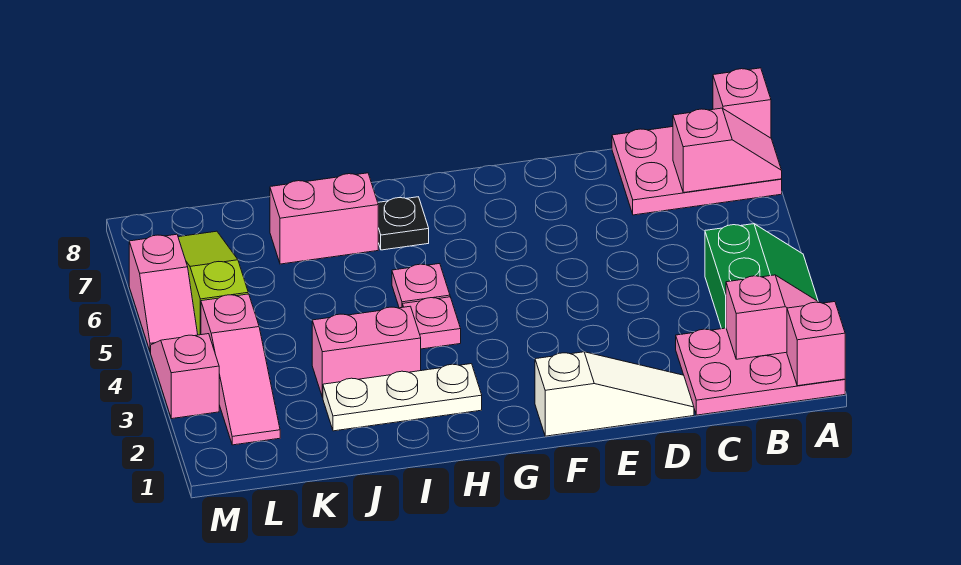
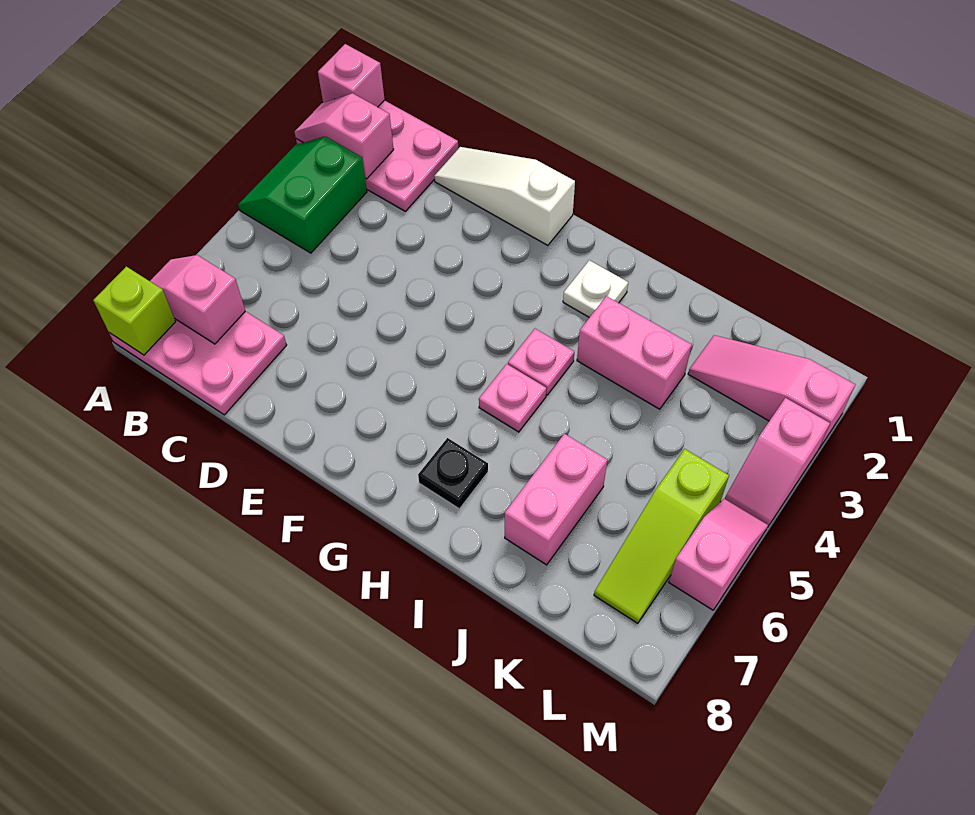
pink 1x1 brick [713,68,771,138] -> lime 1x1 brick [93,267,176,355]
white 1x3 plate [323,364,482,431] -> white 1x1 plate [563,260,628,317]
pink 1x2 brick [270,173,378,264] -> pink 1x2 brick turned to [505,434,607,565]
pink 1x3 slope [201,294,280,445] -> pink 1x3 slope turned to [688,335,855,447]

